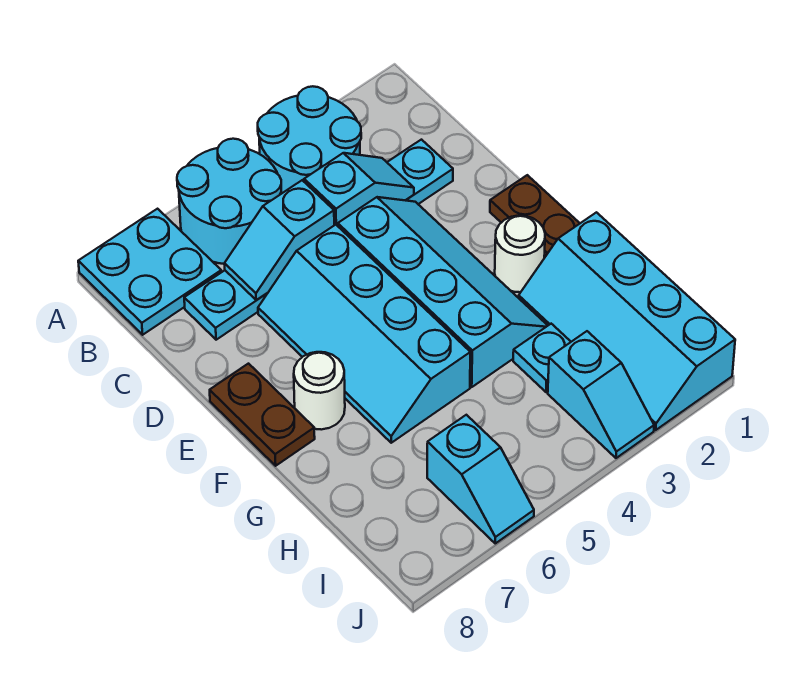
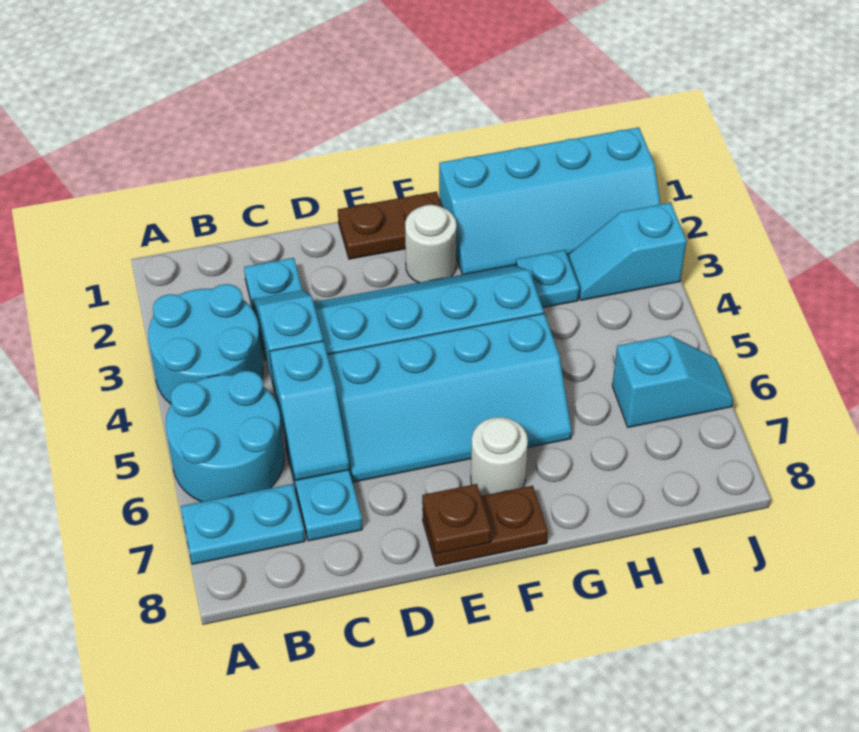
cyan 2x2 plate [78,209,221,335] -> cyan 1x2 plate [181,484,305,564]
none -> brown 1x1 plate [422,484,491,554]
cyan 1x2 slope [548,331,654,458] -> cyan 1x2 slope turned to [567,203,687,300]

